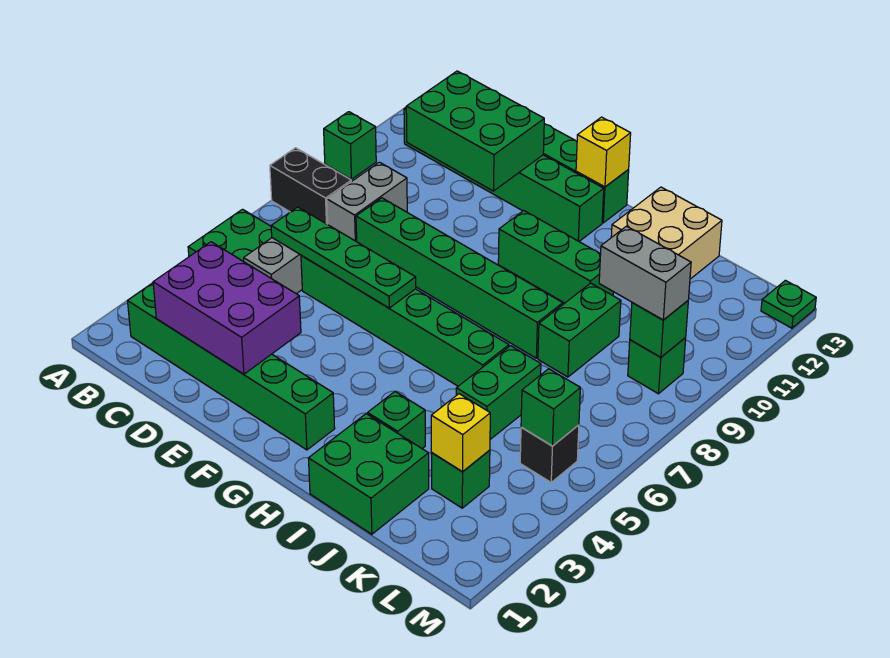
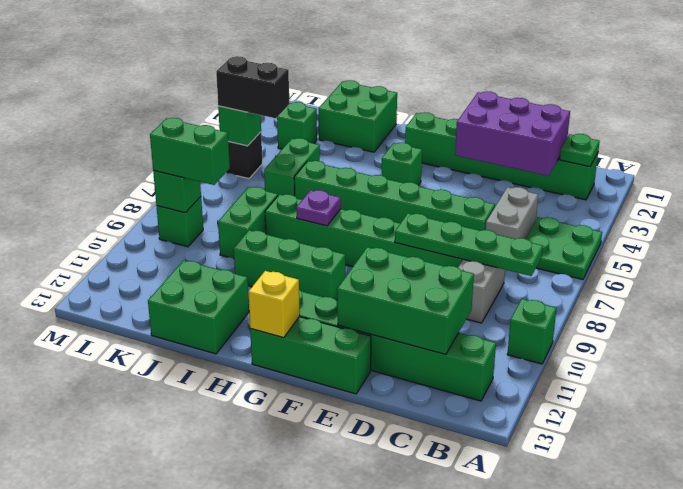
black 1x2 brick [270,148,351,224] -> black 1x2 brick moved to [216,56,289,118]
green 1x4 plate [271,207,416,308] -> green 1x4 plate moved to [395,213,543,276]
none -> purple 1x1 plate [296,190,341,226]
green 1x1 brick [368,391,425,449] -> green 1x1 brick moved to [382,143,422,185]
tan 2x2 brick [611,187,722,279] -> green 2x2 brick [148,260,249,354]
yellow 1x1 brick [431,394,490,472] -> none
grey 1x2 brick [599,226,691,320] -> green 1x2 brick [150,118,230,185]
green 1x1 plate [761,280,816,328] -> green 1x1 plate moved to [560,134,600,167]

